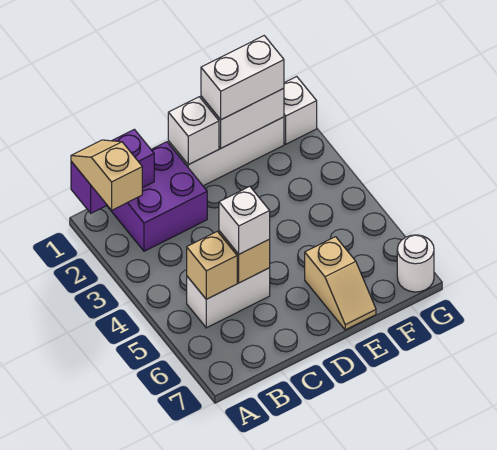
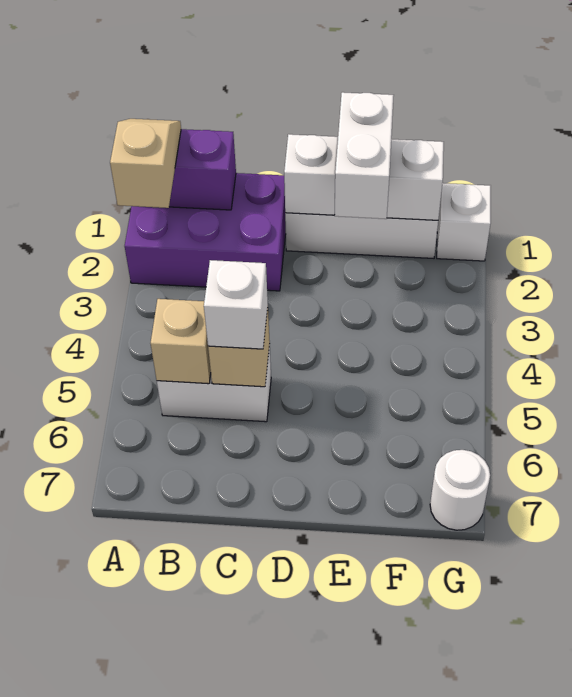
purple 2x2 brick [107,142,207,251] -> purple 2x3 brick [125,173,286,291]
white 1x2 brick [201,36,284,120] -> white 1x2 brick turned to [334,92,394,219]
tan 1x2 slope [305,237,376,330] -> none

